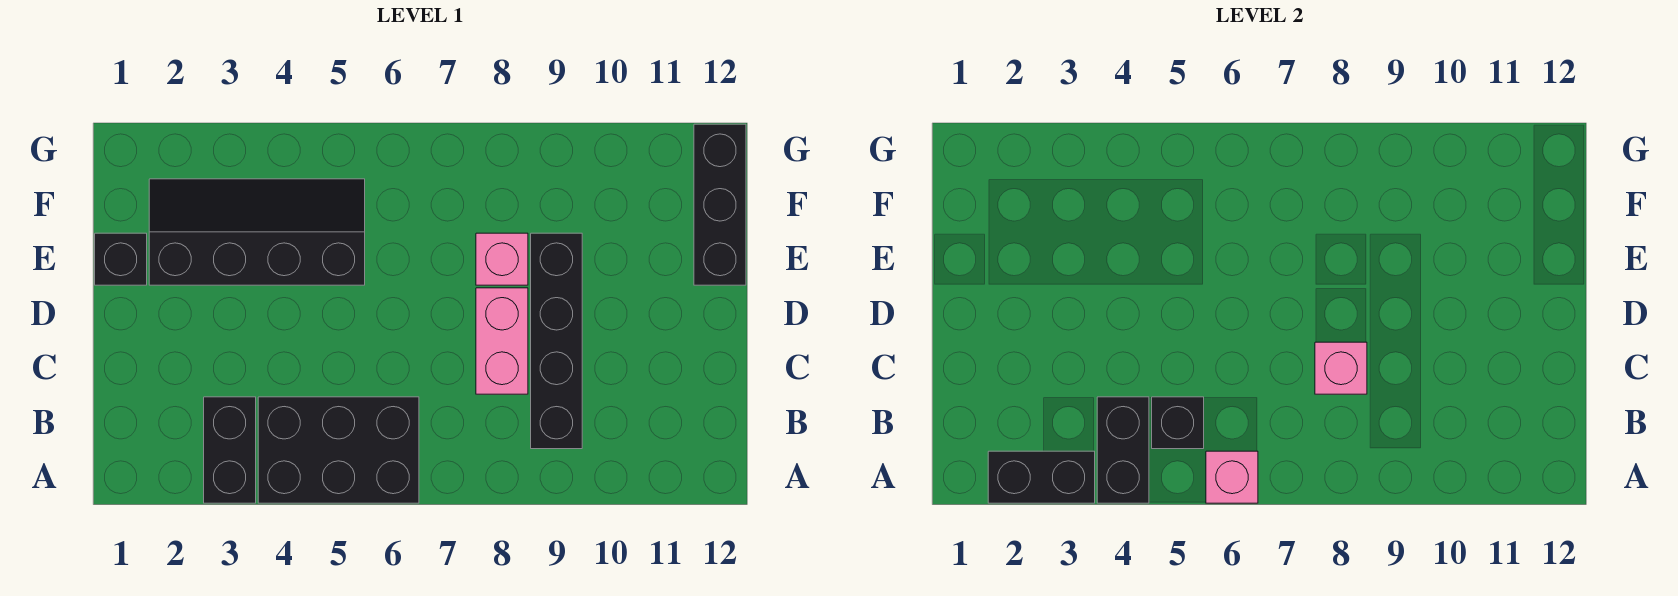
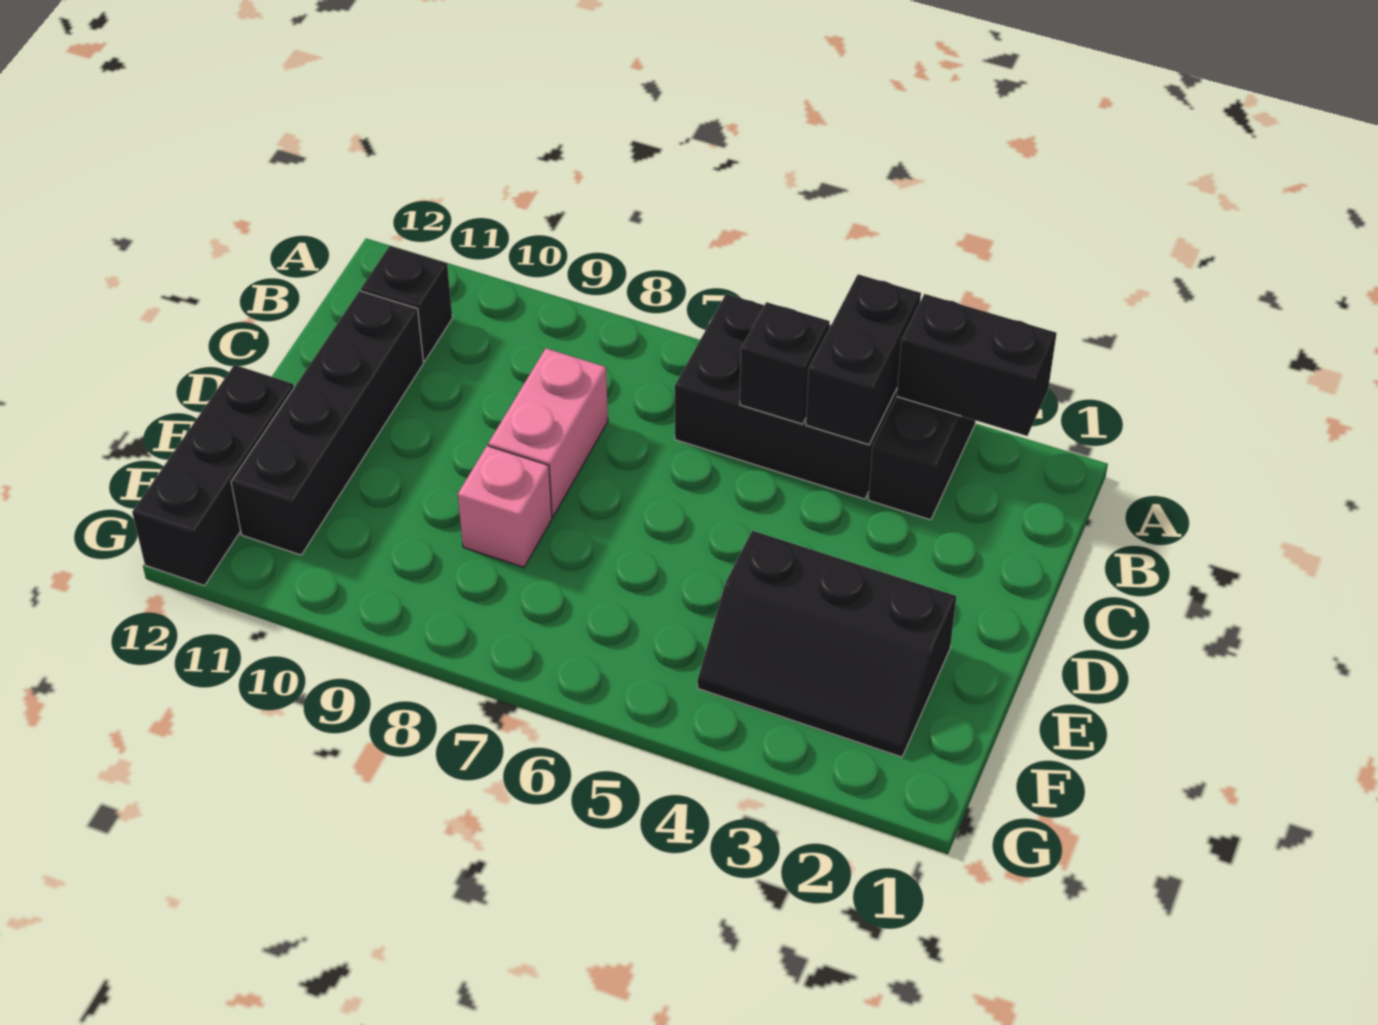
pink 1x1 brick [1206,451,1258,503] -> none
black 1x4 brick [531,233,582,449] -> black 1x4 brick moved to [231,291,424,555]
pink 1x1 brick [1315,342,1367,394] -> none
black 1x1 brick [95,233,147,285] -> black 1x1 brick moved to [361,246,452,361]
black 2x4 slope [149,179,365,285] -> black 2x3 slope [698,531,956,757]

